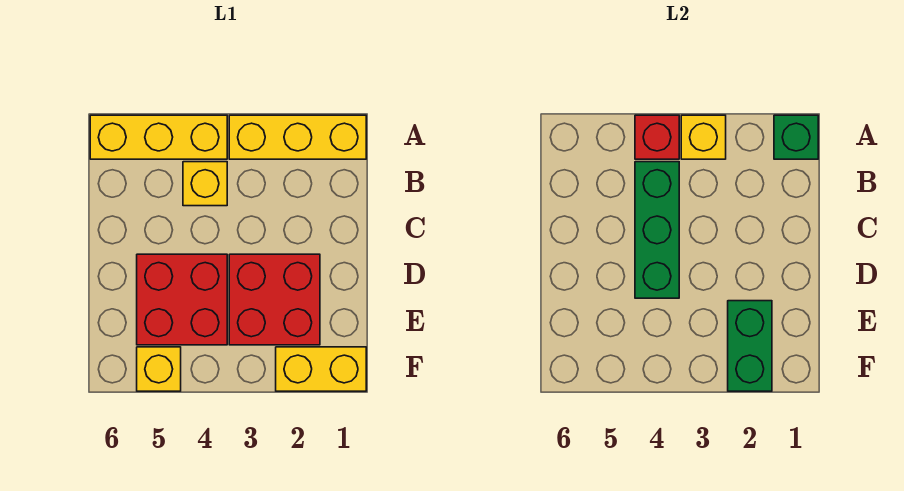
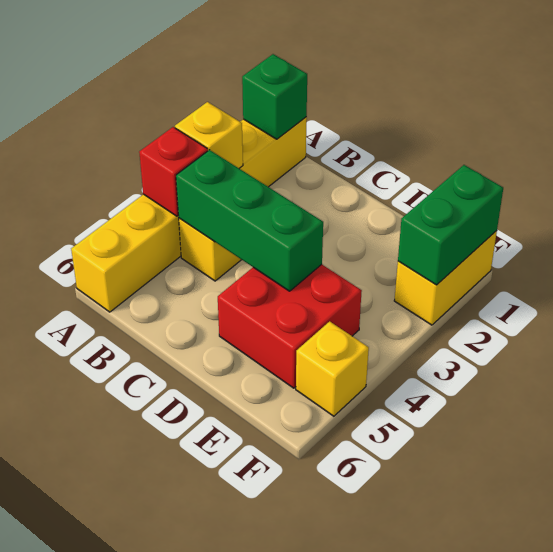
red 2x2 brick [229,254,320,345] -> none
green 1x2 brick [728,301,772,391] -> green 1x2 brick turned to [398,165,503,285]

